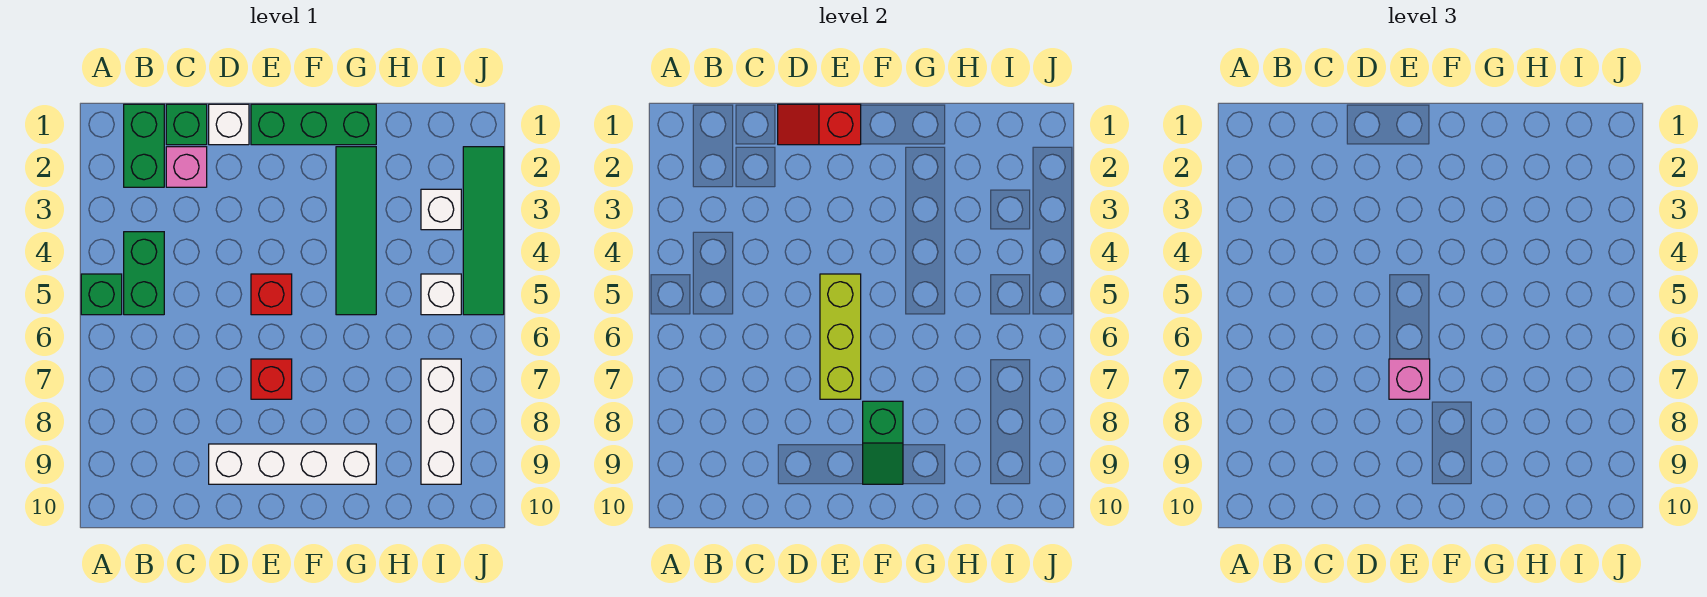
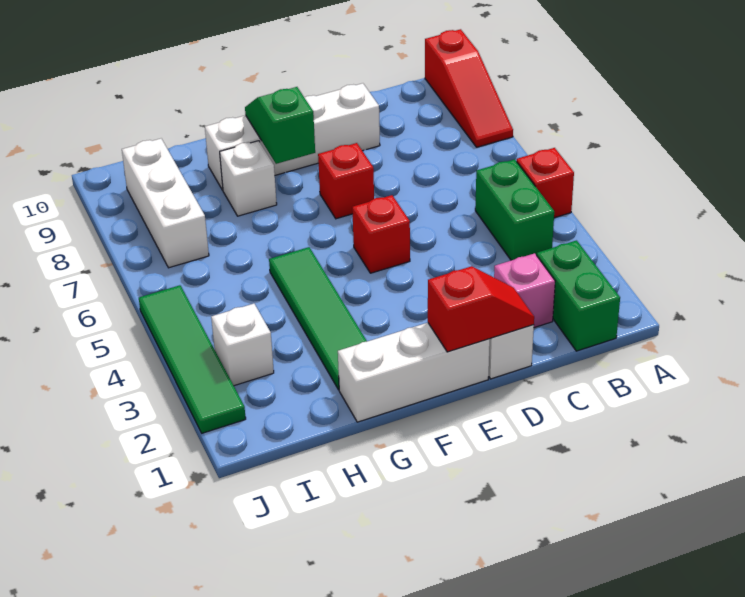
green 1x1 brick [81,274,122,315] -> red 1x1 brick [517,148,574,218]
none -> red 1x3 slope [425,29,513,147]
green 1x1 brick [166,104,207,145] -> none
green 1x3 brick [251,104,376,145] -> white 1x3 brick [338,323,490,422]
lime 1x3 brick [820,274,861,399] -> none
pink 1x1 brick [1389,359,1430,399] -> none
white 1x1 brick [421,274,461,315] -> white 1x1 brick moved to [220,141,277,216]

